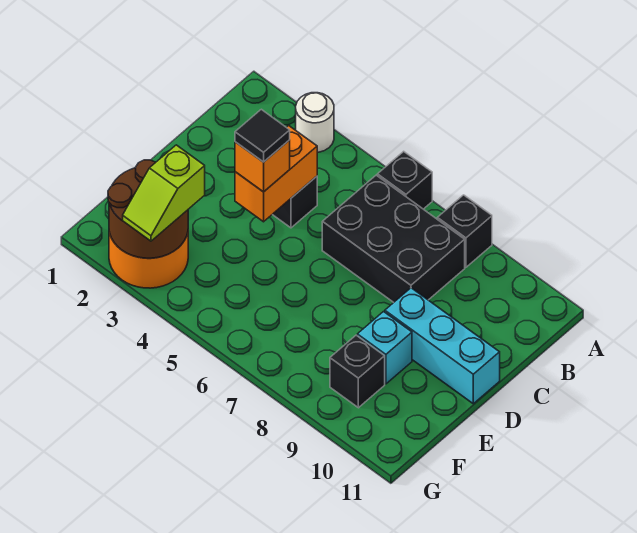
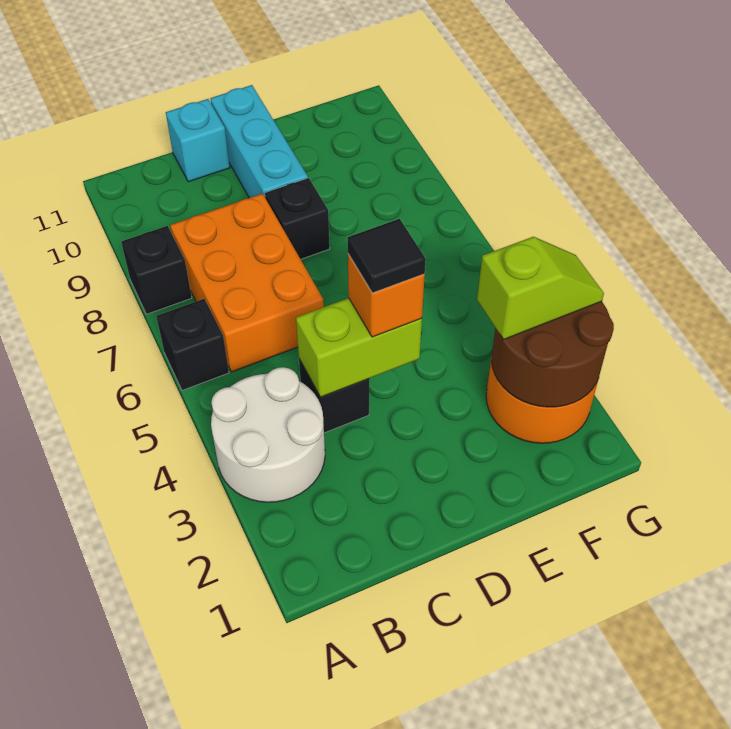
white 1x1 round brick [296,93,334,152] -> white 2x2 round brick [211,367,325,502]
black 2x3 brick [322,175,465,303] -> orange 2x3 brick [170,194,324,372]
orange 1x2 brick [235,126,317,222] -> lime 1x2 brick [296,298,422,397]
cyan 1x1 brick [357,312,412,384] -> cyan 1x1 brick moved to [166,99,230,182]
black 1x1 brick [330,335,385,408] -> black 1x1 brick moved to [265,178,330,259]

